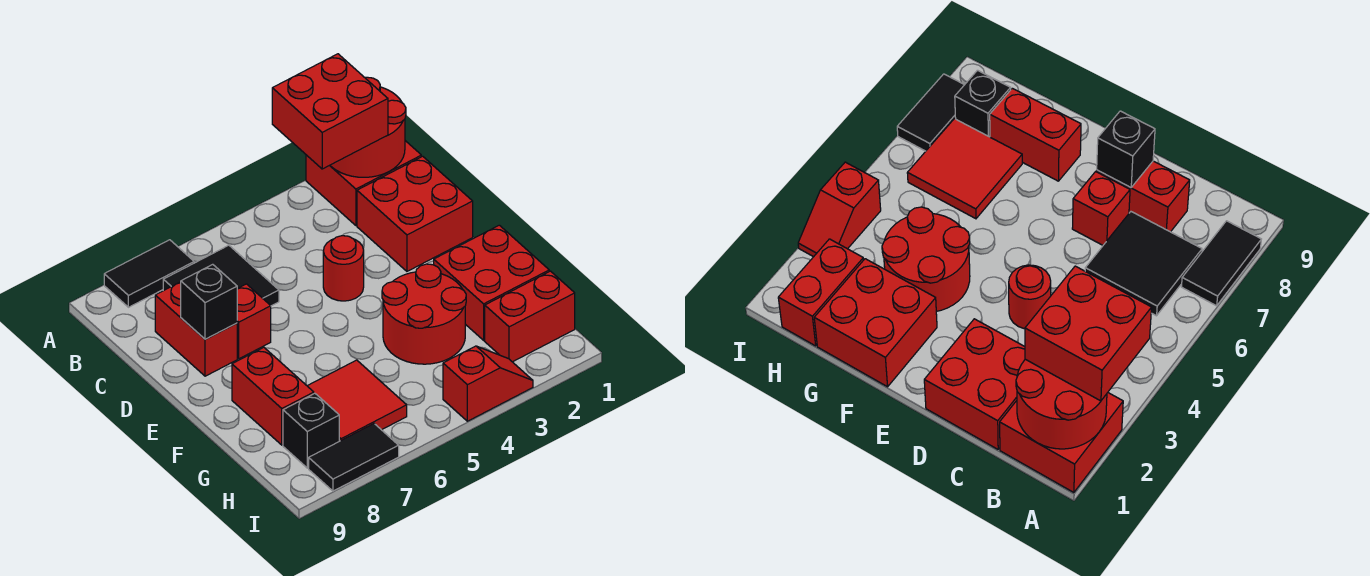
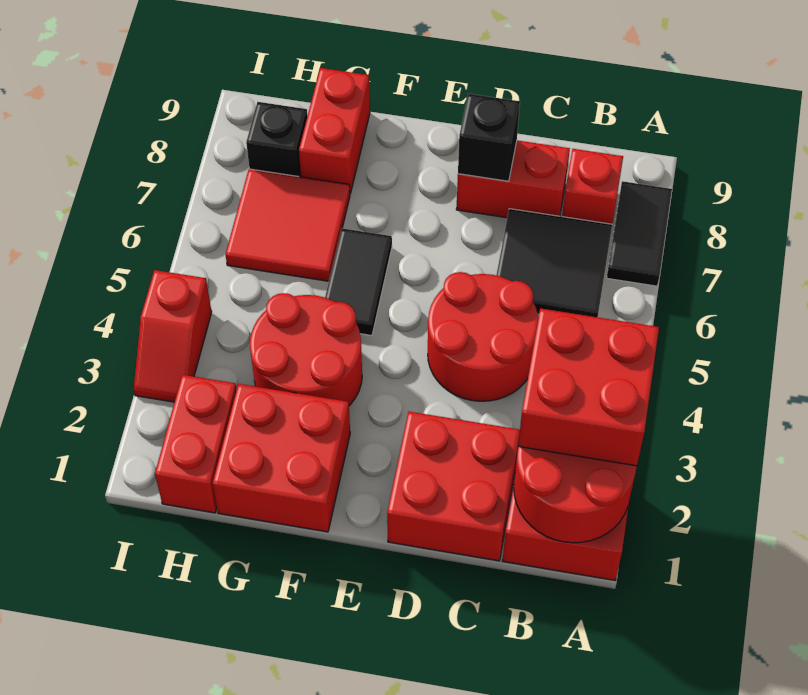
red 1x1 round brick [323,236,364,301] -> red 2x2 round brick [428,272,538,401]
red 1x1 brick [237,284,271,359] -> red 1x1 brick moved to [562,149,623,224]
red 1x2 brick [232,347,314,445] -> red 1x2 brick turned to [299,68,370,194]
black 1x2 tile [309,424,399,491] -> black 1x2 tile moved to [325,228,392,336]

